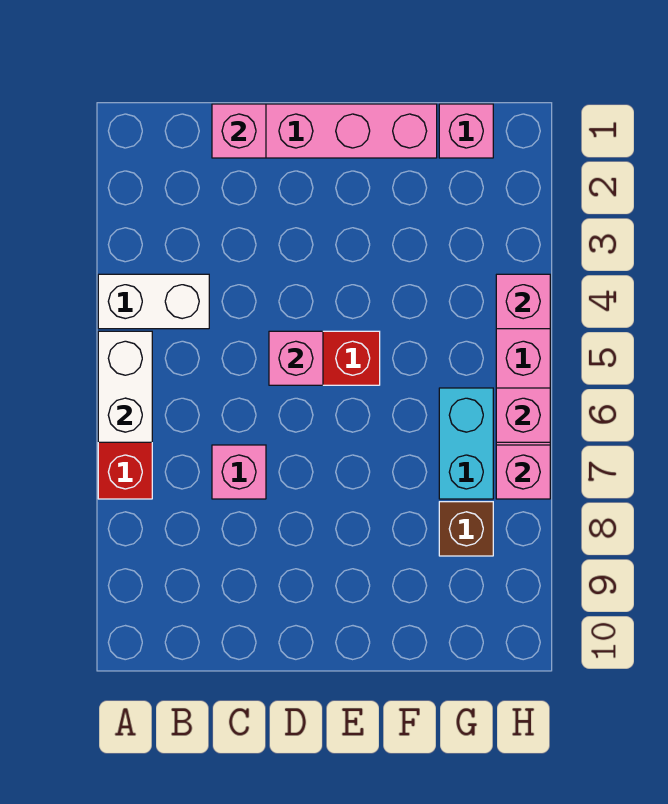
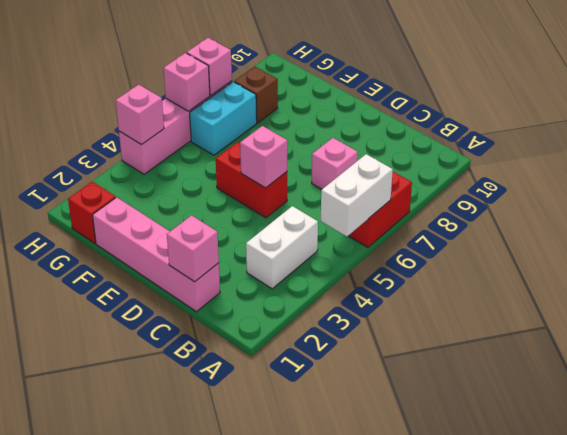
white 1x2 brick [98,274,209,329] -> white 1x2 brick turned to [246,206,318,289]
pink 1x1 brick [439,104,493,158] -> red 1x1 brick [68,182,116,243]

